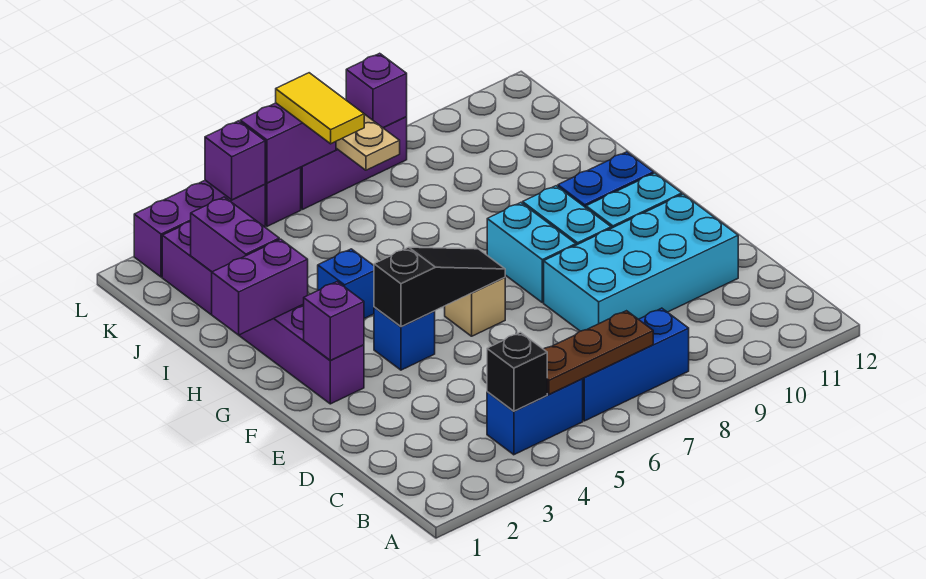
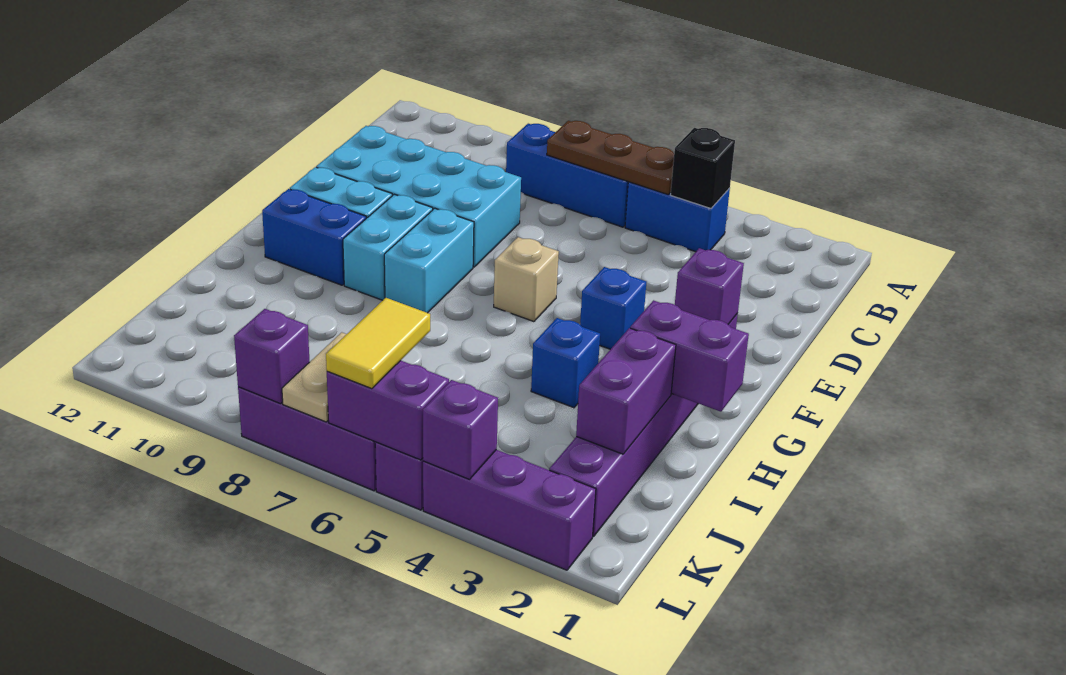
black 1x3 slope [374,247,505,327] -> none

